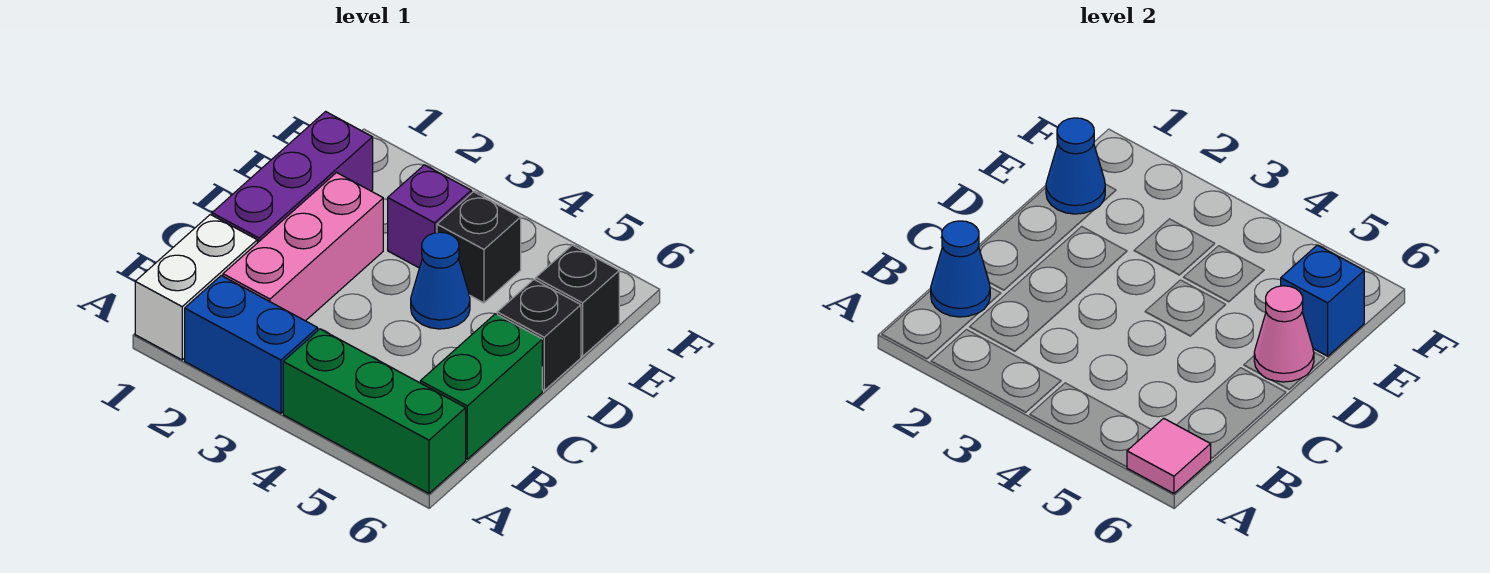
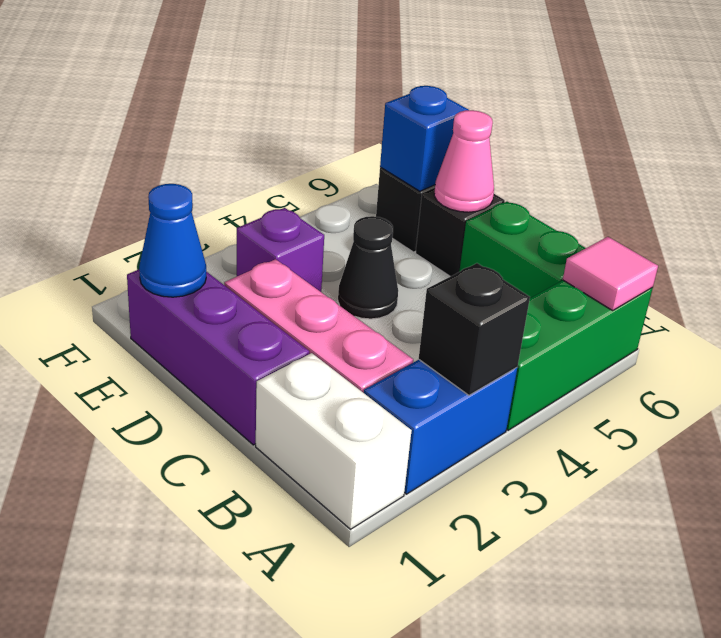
blue 1x1 cone [931,221,990,317] -> none
blue 1x1 cone [411,232,470,329] -> black 1x1 cone [338,216,398,319]
black 1x1 brick [437,192,521,303] -> black 1x1 brick moved to [419,263,530,395]

